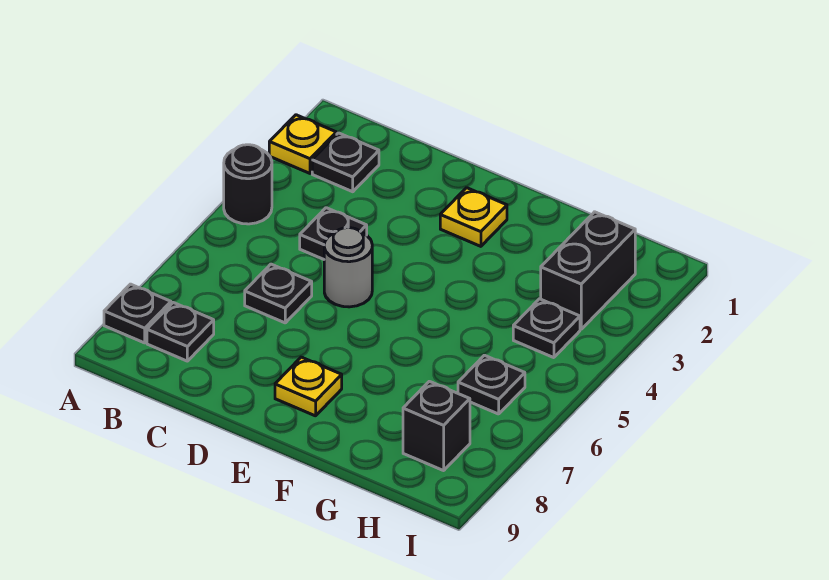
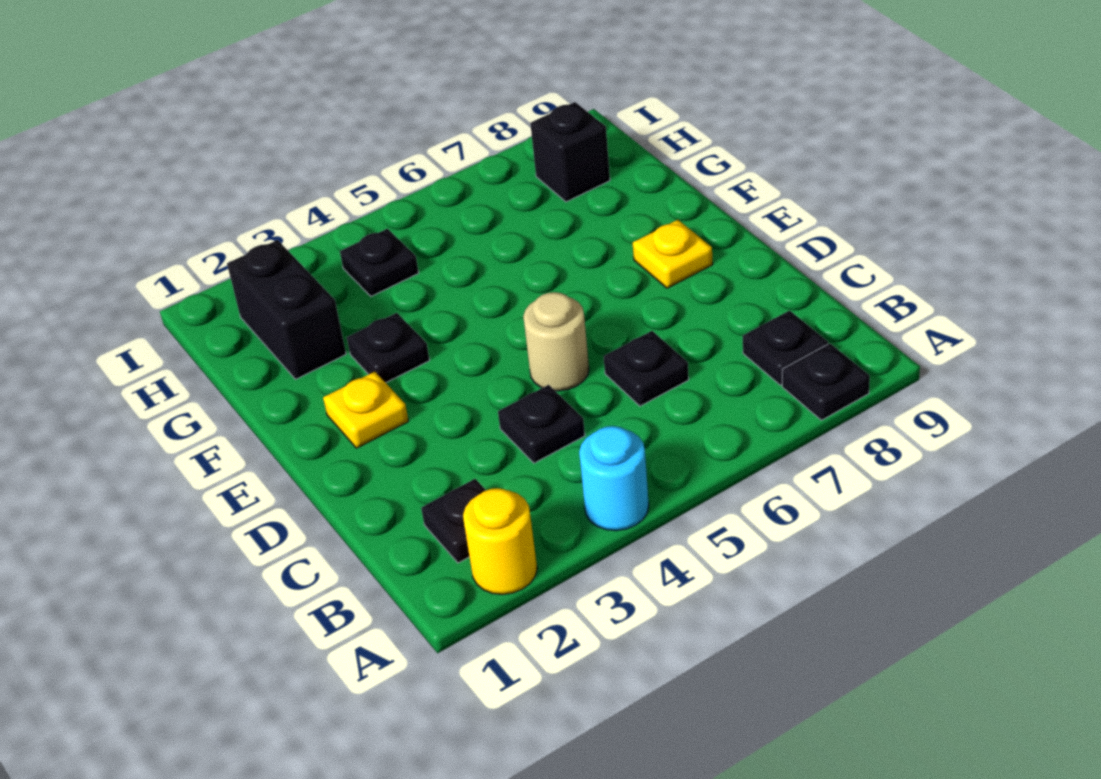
yellow 1x1 plate [269,115,336,173] -> yellow 1x1 round brick [463,488,537,595]
black 1x1 round brick [224,145,272,224] -> cyan 1x1 round brick [579,426,649,531]
grey 1x1 round brick [324,228,372,307] -> tan 1x1 round brick [523,292,589,391]
black 1x2 brick [541,212,635,329] -> black 1x2 brick turned to [227,240,346,379]
black 1x1 plate [458,355,525,414] -> black 1x1 plate moved to [347,313,430,383]

